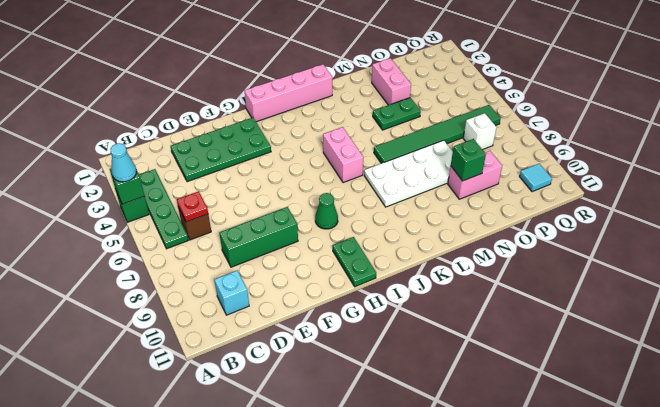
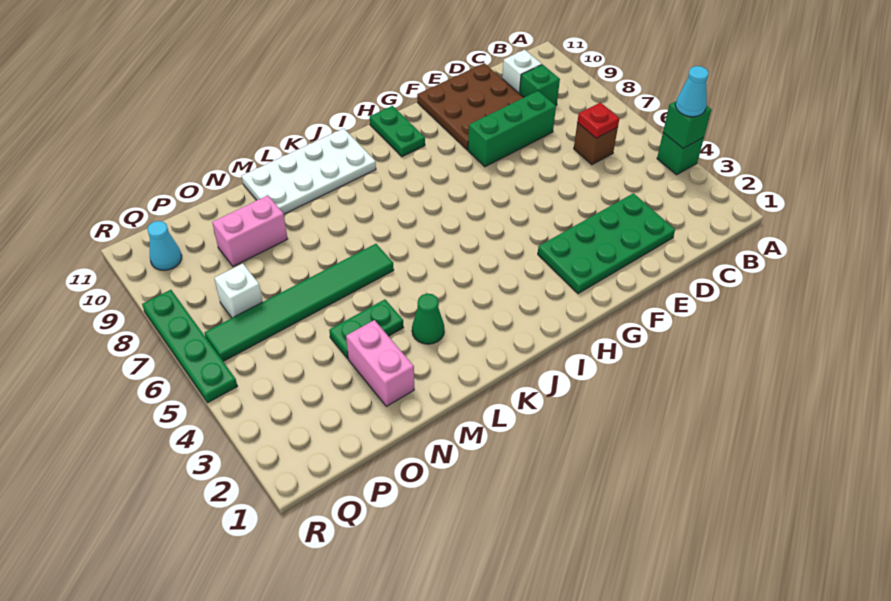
green 1x4 plate [139,169,188,249] -> green 1x4 plate moved to [142,290,237,403]
cyan 1x1 brick [214,270,249,315] -> white 1x1 brick [502,50,542,94]
none -> brown 3x3 plate [417,63,523,150]
pink 1x4 brick [245,64,332,122] -> none
green 1x1 cone [315,193,338,229] -> green 1x1 cone moved to [412,294,444,344]
pink 1x2 brick [323,127,363,183] -> none
white 2x4 plate [364,140,453,207] -> white 2x4 plate moved to [242,128,376,214]
green 1x1 brick [451,139,486,181] -> green 1x1 brick moved to [520,65,560,105]
cyan 1x1 tile [520,164,552,192] -> cyan 1x1 cone [147,221,182,270]

